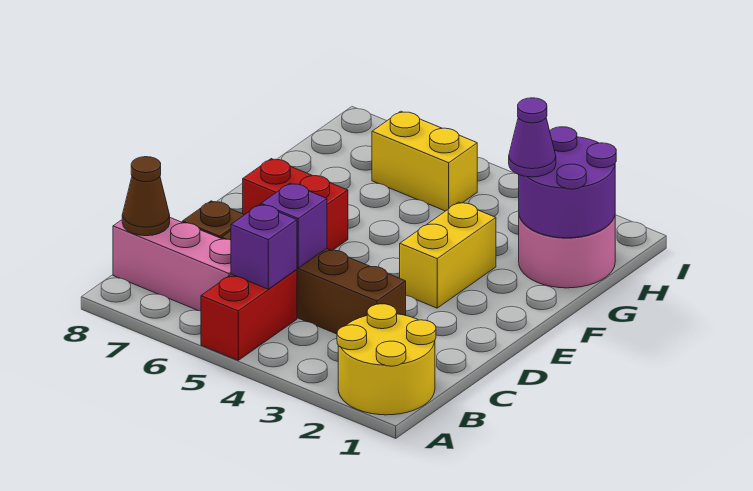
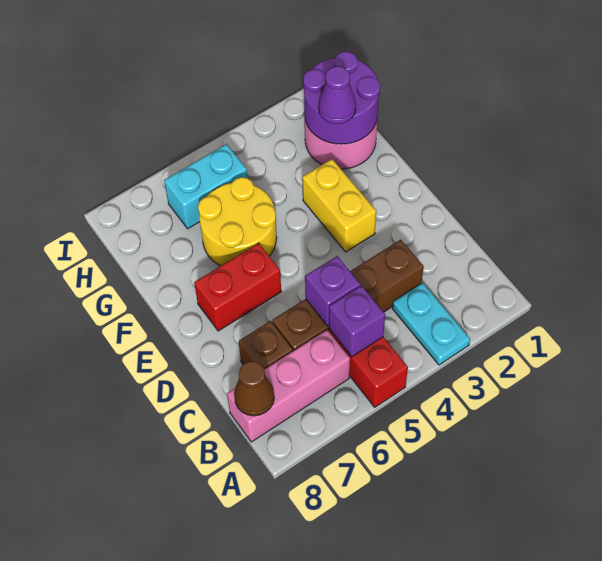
yellow 2x2 round brick [337,304,436,415] -> yellow 2x2 round brick moved to [198,177,277,266]
none -> cyan 1x2 plate [392,283,470,365]
yellow 1x2 brick [372,111,477,211] -> cyan 1x2 brick [164,144,247,229]

